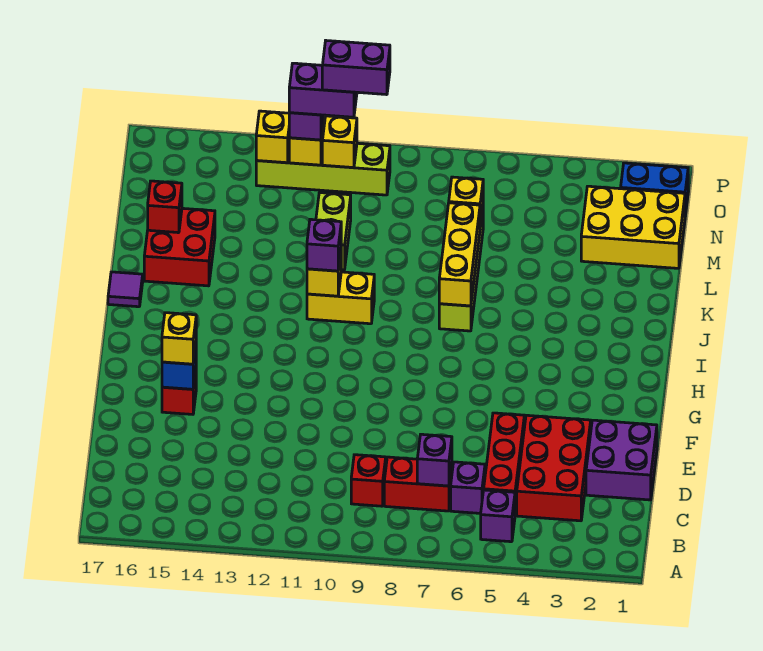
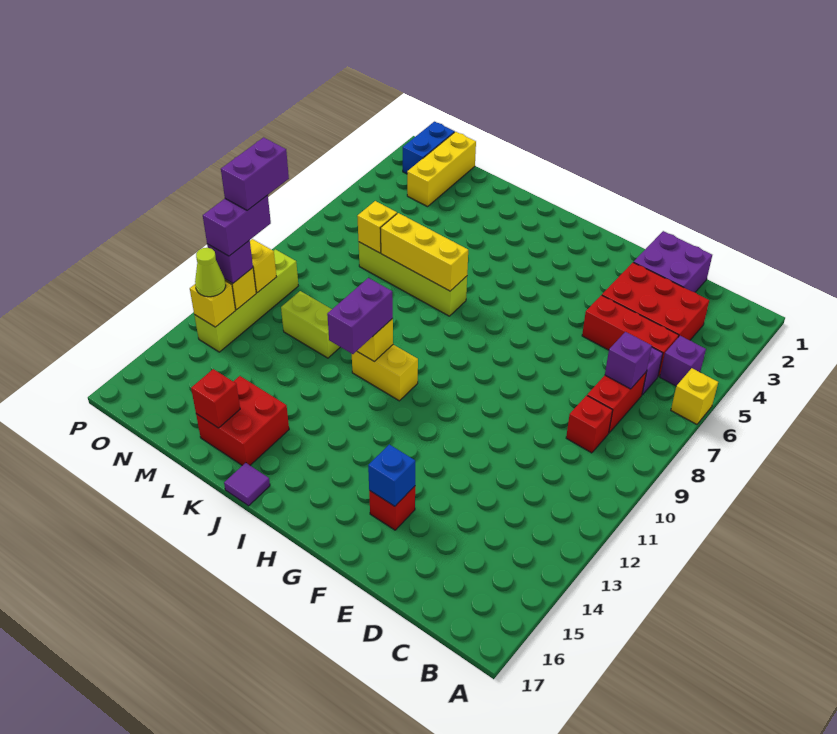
yellow 1x1 brick [162,313,196,364] -> yellow 1x1 brick moved to [671,368,718,424]
yellow 1x2 brick [307,272,374,324] -> yellow 1x2 brick turned to [352,345,418,401]
purple 1x1 brick [307,219,341,271] -> purple 1x2 brick [327,278,393,354]
yellow 2x3 brick [581,186,685,268] -> yellow 1x3 brick [407,132,476,207]
none -> lime 1x1 cone [195,248,226,297]

